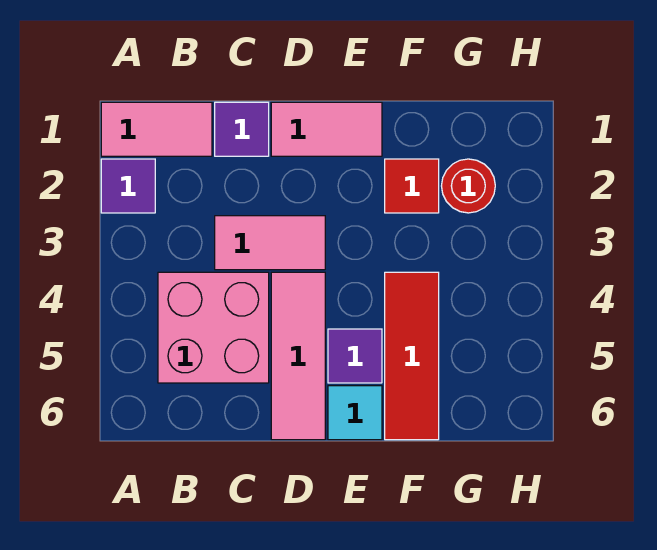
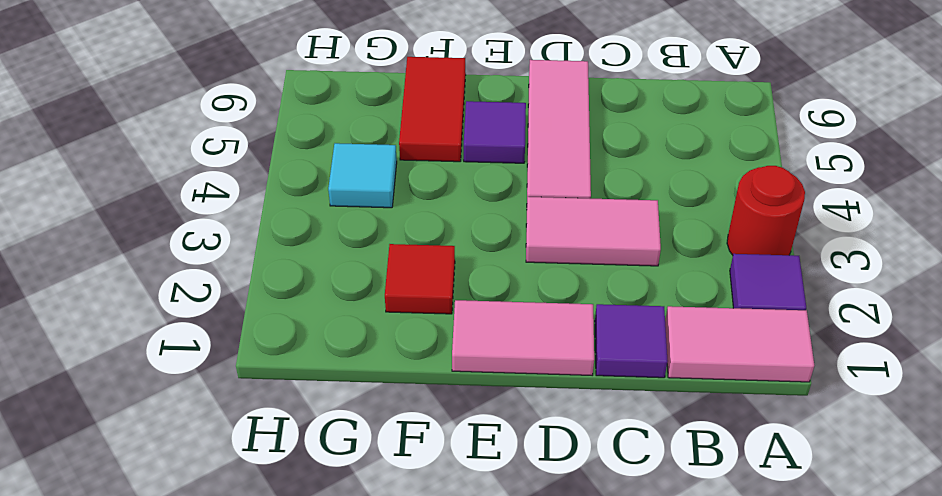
pink 2x2 brick [158,272,269,383] -> none
cyan 1x1 tile [328,386,382,440] -> cyan 1x1 tile moved to [328,143,397,208]
red 1x3 tile [385,272,439,440] -> red 1x2 tile [399,57,466,162]
red 1x1 round brick [442,159,495,213] -> red 1x1 round brick moved to [727,166,805,255]

